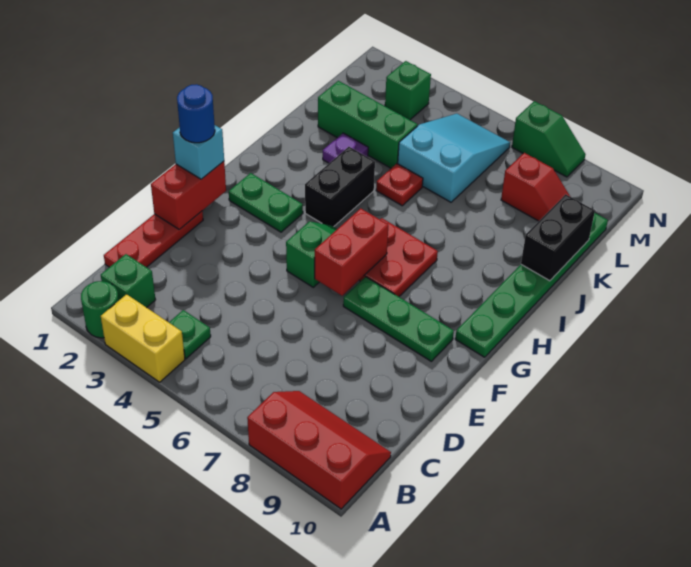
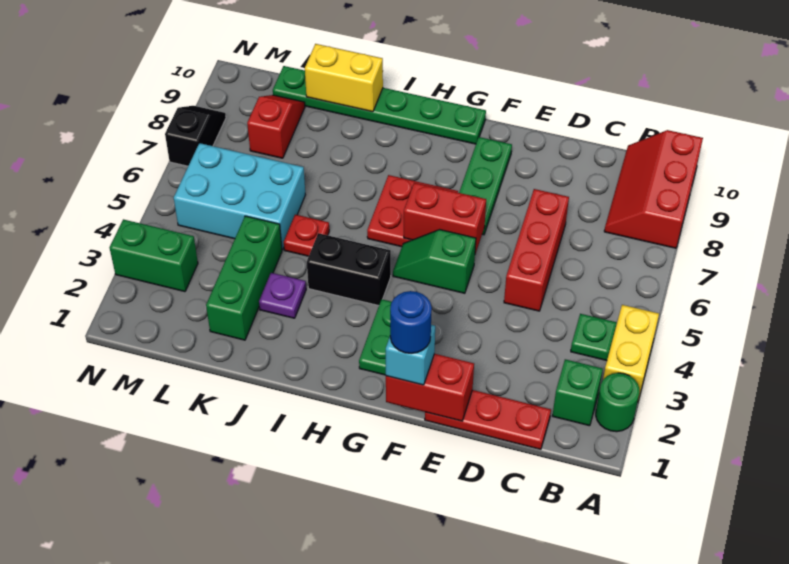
none -> red 1x3 brick [504,189,569,311]
black 1x2 brick [521,194,595,281] -> yellow 1x2 brick [305,44,383,112]
cyan 2x3 slope [398,114,510,202] -> cyan 2x3 brick [174,143,305,250]
green 1x1 brick [385,61,431,120] -> green 1x2 brick [110,219,198,292]
green 1x2 slope [512,101,585,177] -> black 1x2 slope [165,106,226,166]

